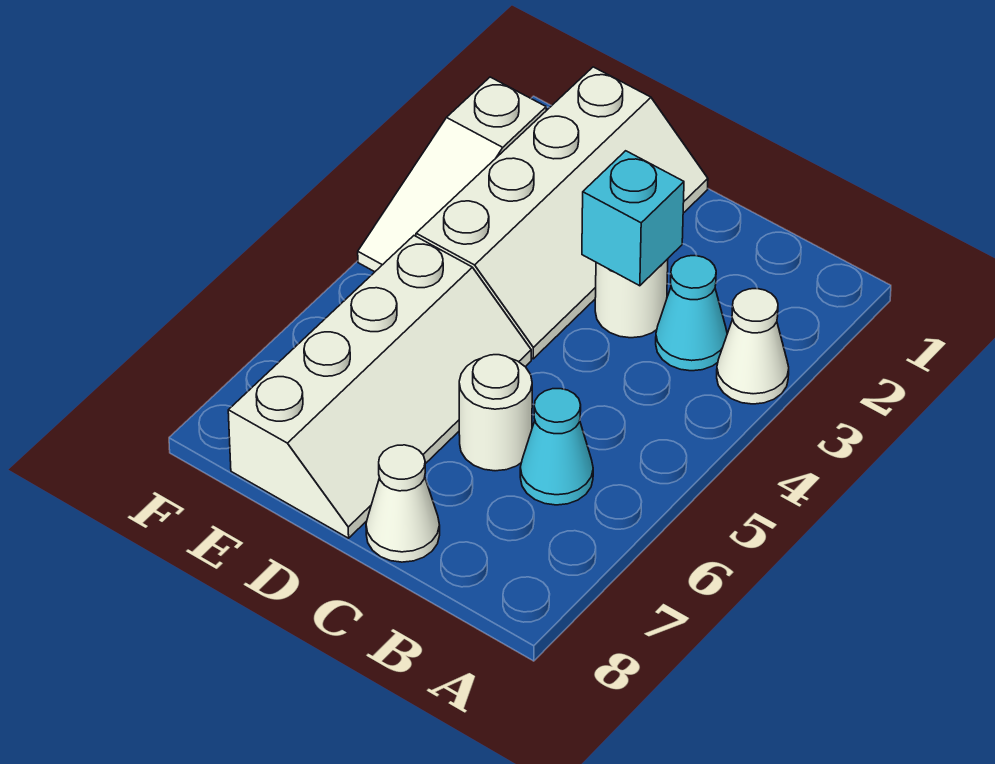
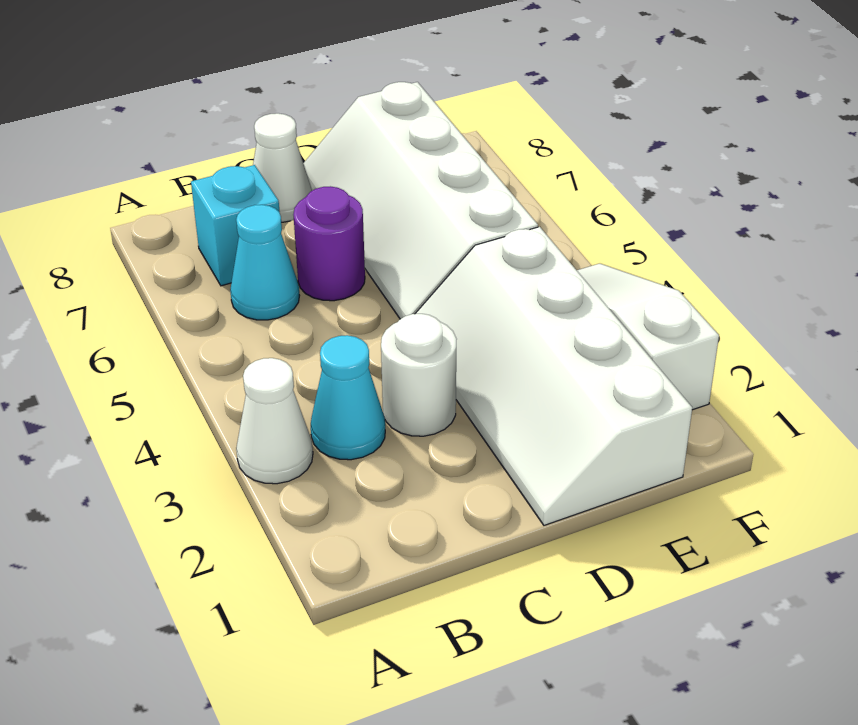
cyan 1x1 brick [582,151,684,286] -> cyan 1x1 brick moved to [191,165,280,286]
white 1x1 round brick [459,355,532,471] -> purple 1x1 round brick [293,186,365,301]

